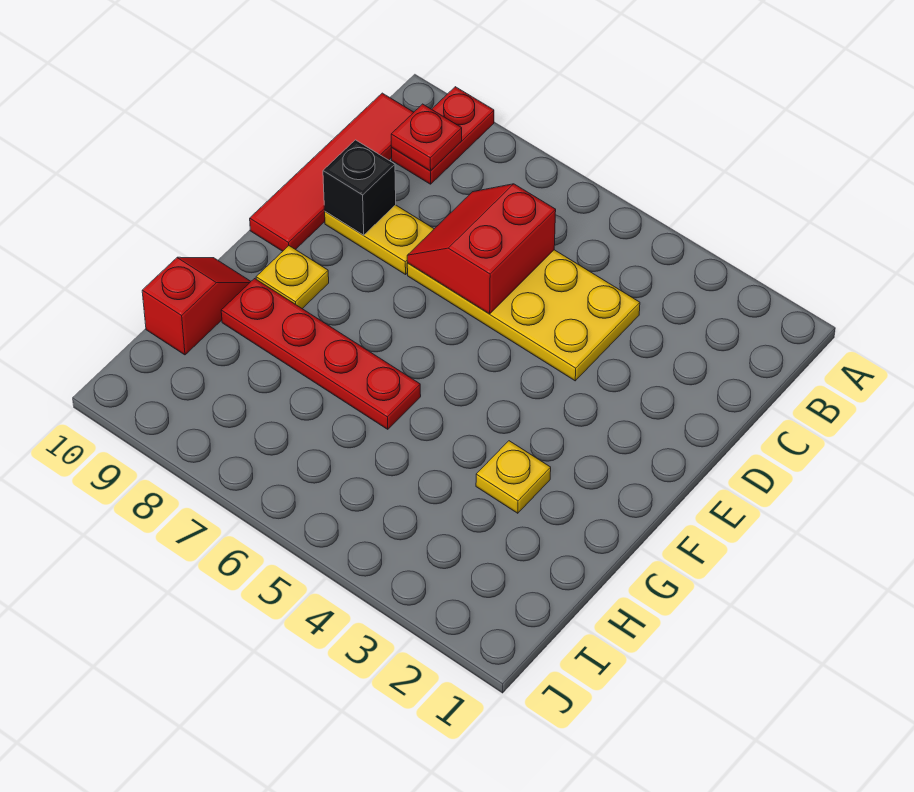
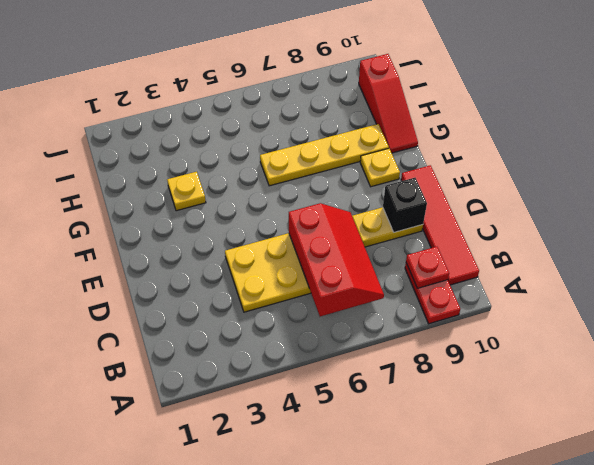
red 2x2 slope [407,184,556,314] -> red 2x3 slope [289,203,384,316]
red 1x4 plate [221,279,421,429] -> yellow 1x4 plate [260,124,389,186]
red 1x2 slope [142,257,251,355] -> red 1x3 slope [359,54,418,153]

